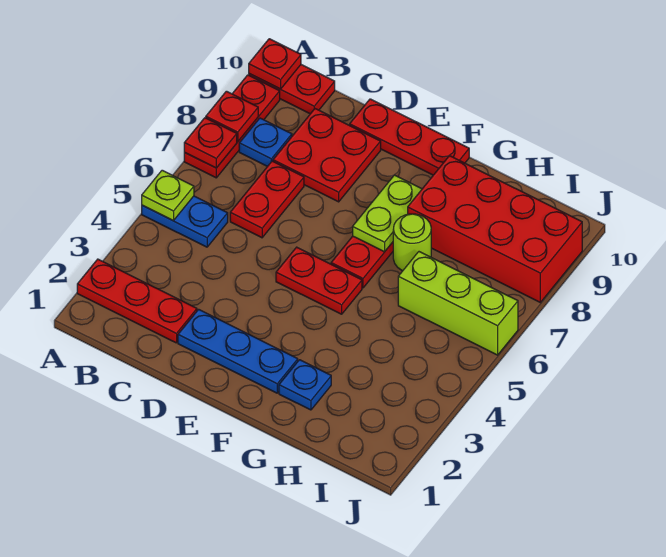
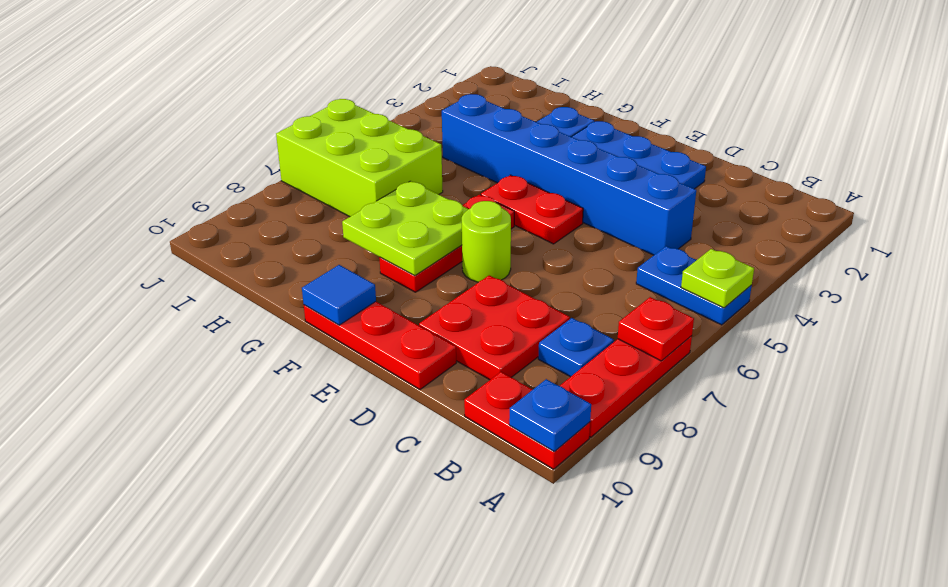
red 1x3 plate [77,259,197,343] -> none
red 1x1 plate [206,91,258,142] -> none
red 1x1 plate [249,39,301,89] -> blue 1x1 plate [509,379,591,451]
none -> blue 1x6 brick [442,94,696,255]
red 1x2 plate [230,161,304,238] -> none
lime 1x2 plate [353,175,422,252] -> lime 2x2 plate [342,181,468,276]
none -> blue 1x1 tile [302,265,376,325]
lime 1x1 round brick [393,214,431,271] -> lime 1x1 round brick moved to [462,201,511,282]
red 2x4 brick [408,156,582,302] -> none
lime 1x3 brick [398,252,518,355] -> lime 2x3 brick [276,99,443,217]

